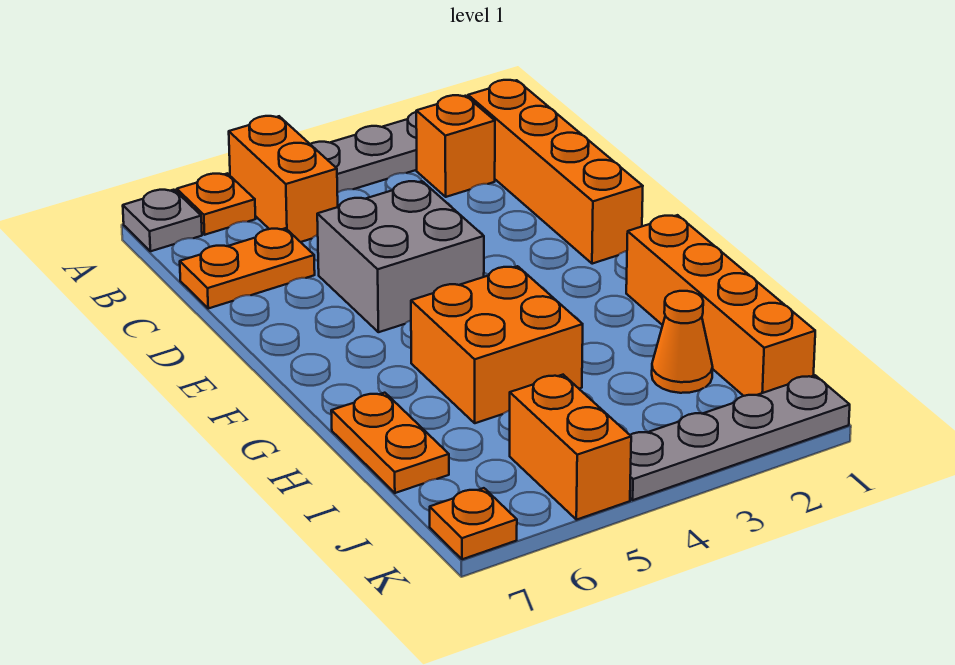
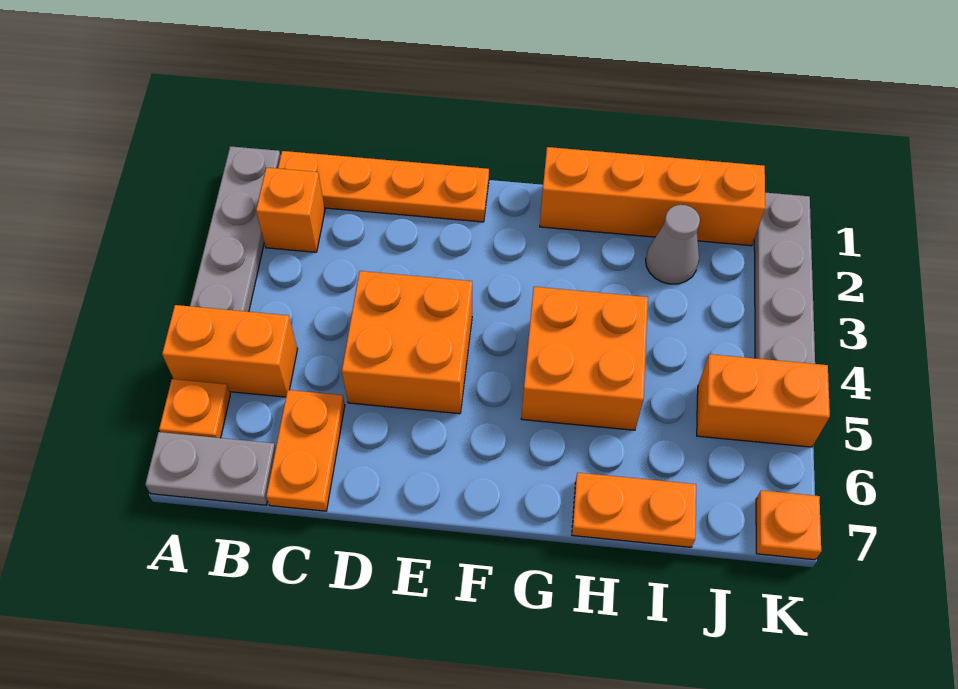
grey 1x1 plate [123,190,202,251] -> grey 1x2 plate [145,432,276,505]
orange 1x4 brick [468,80,643,264] -> orange 1x4 plate [278,151,489,222]
grey 2x2 brick [317,181,484,332] -> orange 2x2 brick [342,271,472,414]
orange 1x1 cone [652,291,713,393] -> grey 1x1 cone [646,205,700,284]

